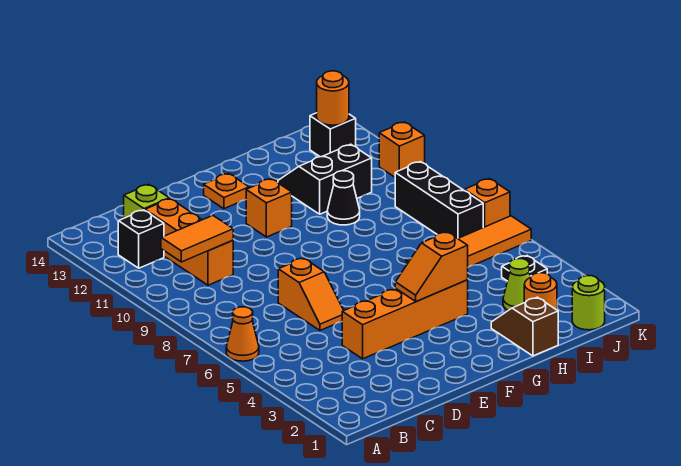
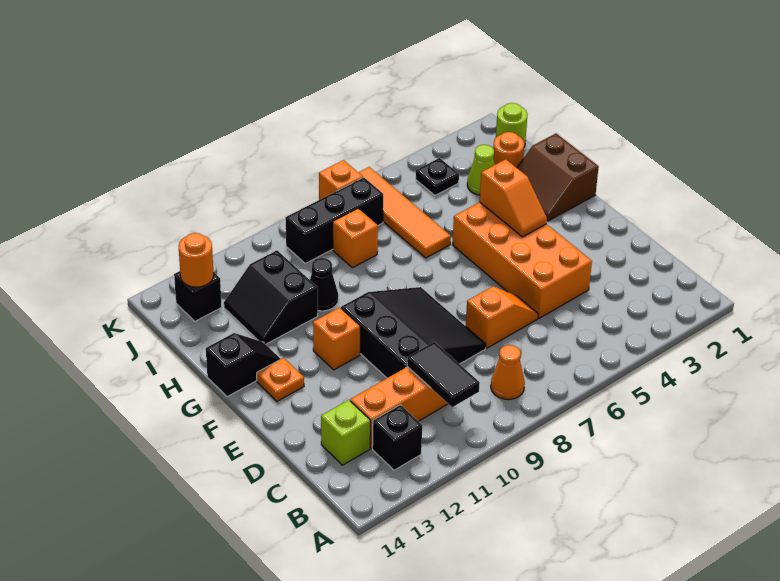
orange 1x1 cone [226,307,259,361] -> orange 1x1 cone moved to [491,345,525,400]
orange 1x2 tile [161,216,233,262] -> black 1x2 tile [407,342,480,407]
orange 1x4 brick [342,280,468,359] -> orange 2x4 brick [452,202,592,318]
none -> black 3x3 slope [341,287,486,378]
none -> black 1x2 slope [206,333,281,397]
brown 1x2 slope [491,297,558,356] -> brown 2x2 slope [517,134,599,221]
orange 1x1 brick [379,122,425,177] -> orange 1x1 brick moved to [333,209,378,268]

